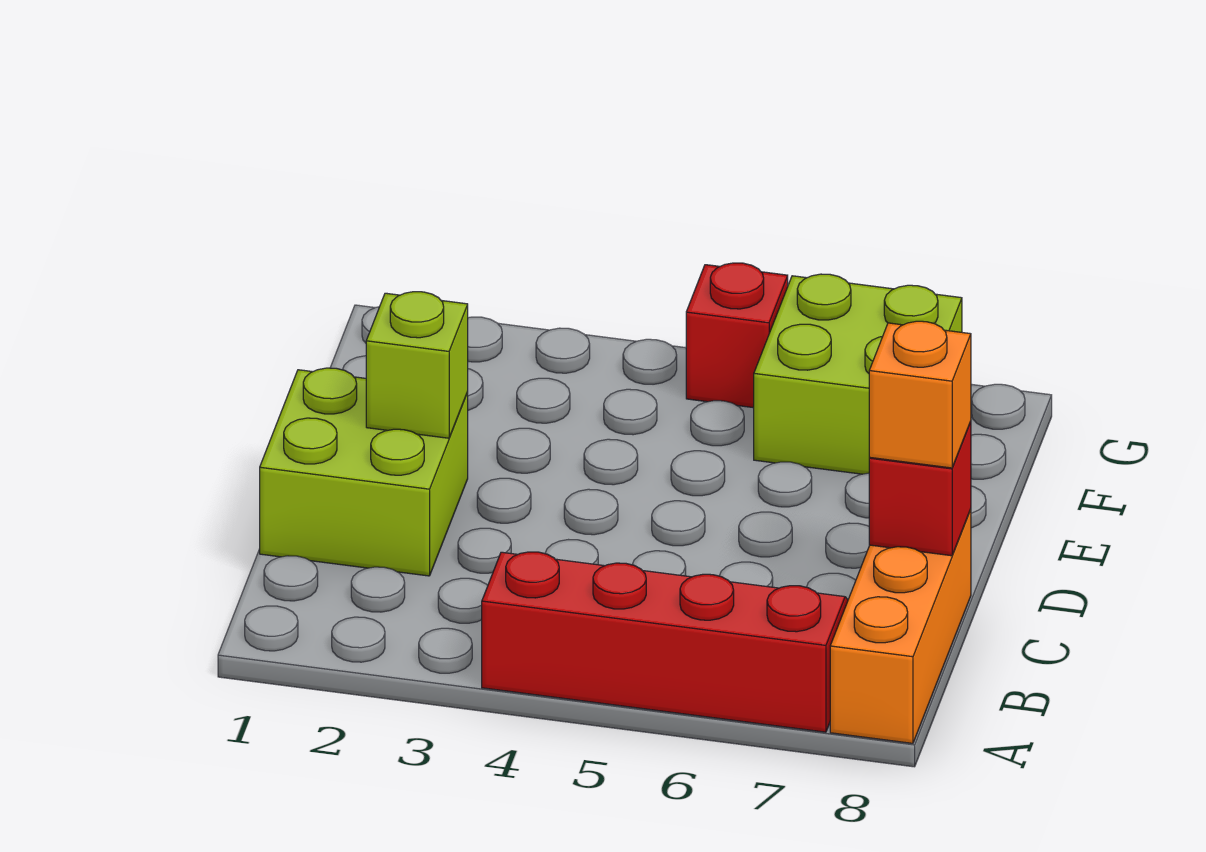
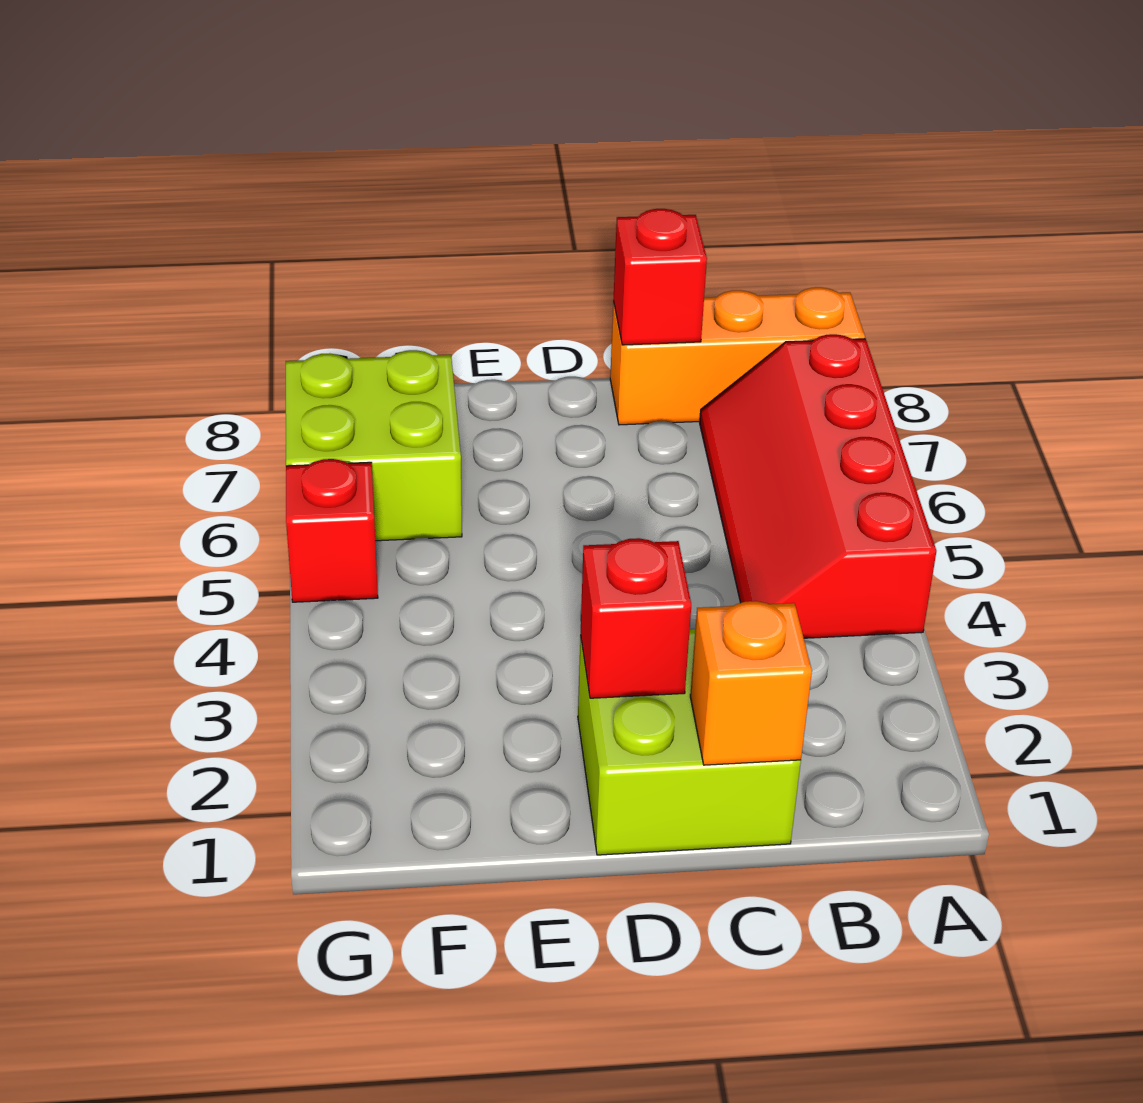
orange 1x1 brick [869,321,971,468] -> orange 1x1 brick moved to [690,601,812,765]
lime 1x1 brick [366,292,468,438] -> red 1x1 brick [581,538,691,698]

